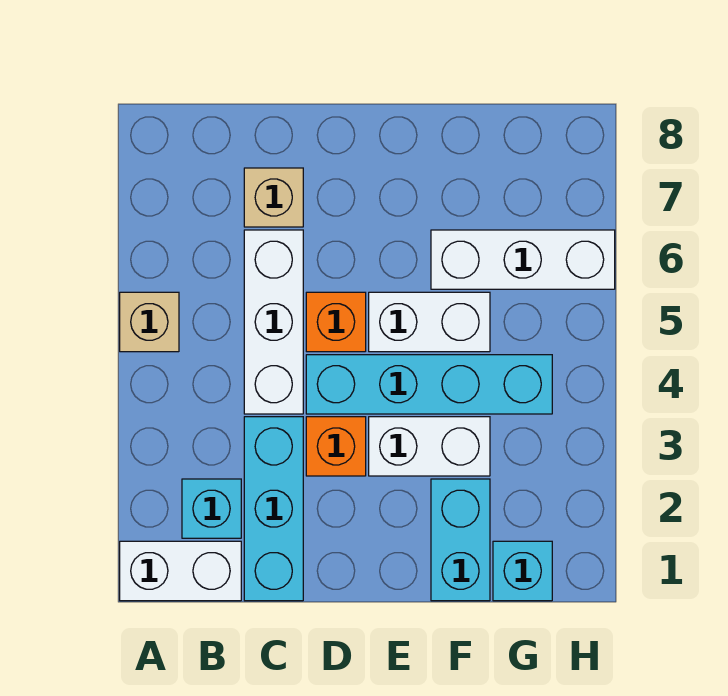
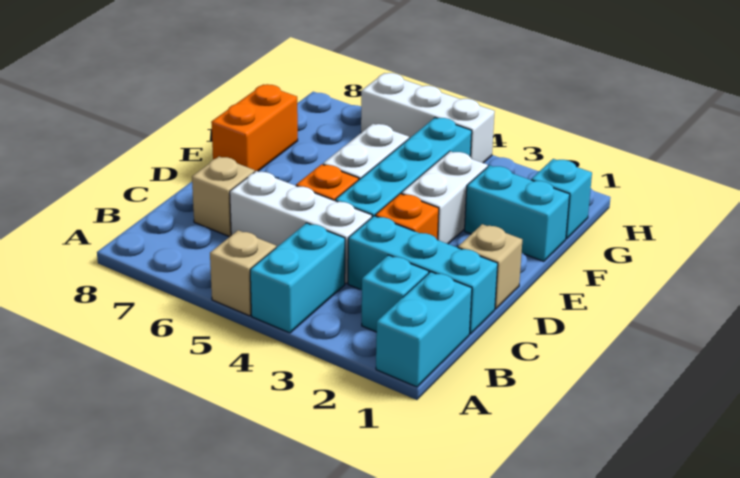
white 1x2 brick [120,541,241,601] -> cyan 1x2 brick [376,272,472,387]
none -> cyan 1x2 brick [250,223,345,333]
none -> tan 1x1 brick [458,224,522,309]
none -> orange 1x2 brick [211,84,298,171]
white 1x3 brick [431,230,615,289] -> white 1x3 brick turned to [361,73,495,163]

